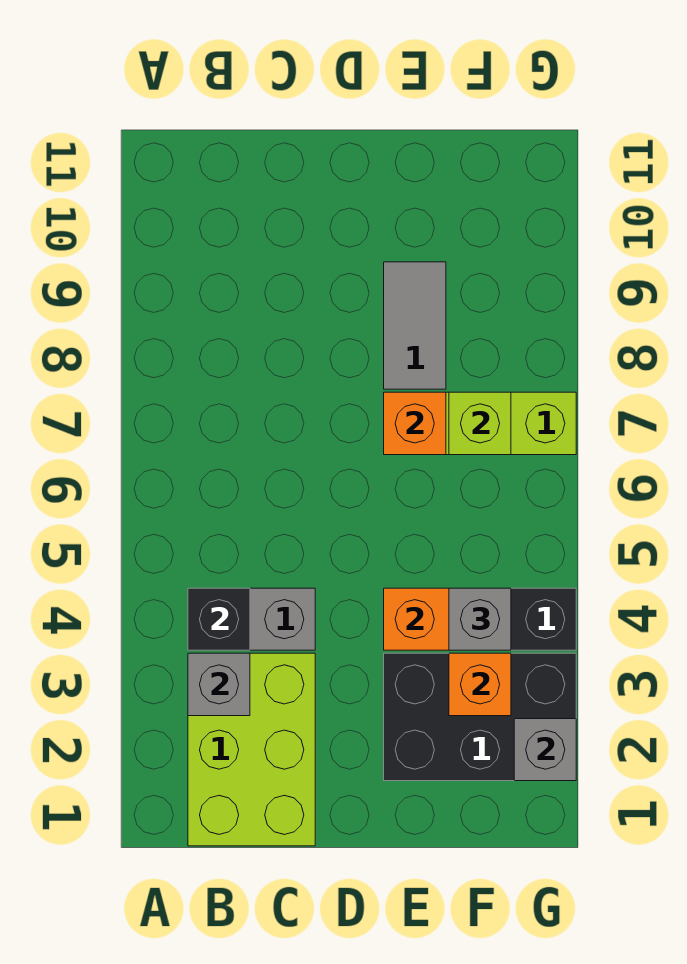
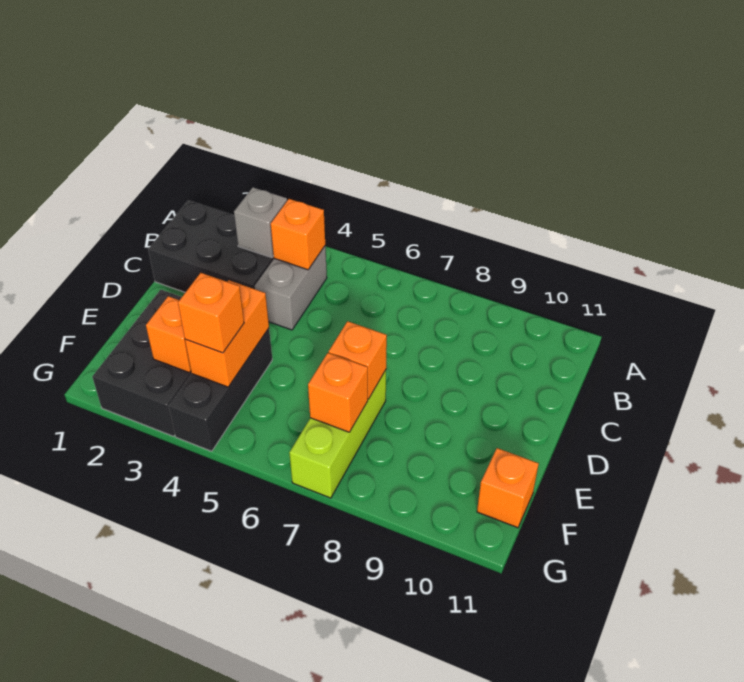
lime 2x3 brick [188,653,315,846] -> black 2x3 brick [148,200,274,292]
black 1x1 brick [188,588,250,650] -> orange 1x1 brick [271,199,325,270]
grey 1x2 tile [384,262,446,389] -> none
grey 1x1 brick [449,588,511,650] -> orange 1x1 brick [178,273,244,353]
lime 1x1 brick [449,392,511,455] -> orange 1x1 brick [308,353,368,432]
none -> orange 1x1 brick [477,448,539,528]
grey 1x1 brick [514,719,576,781] -> none

